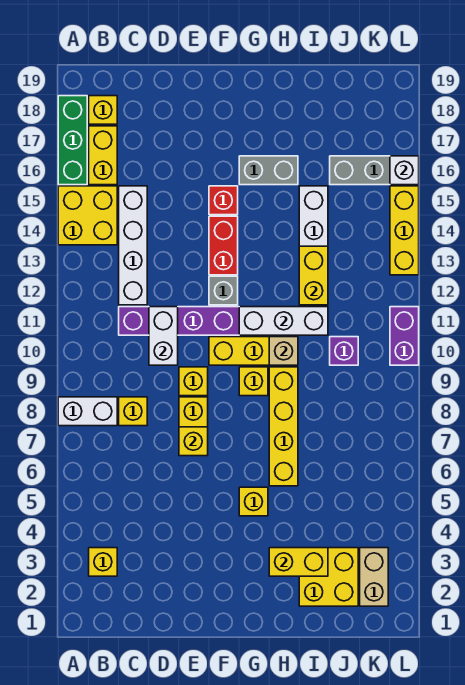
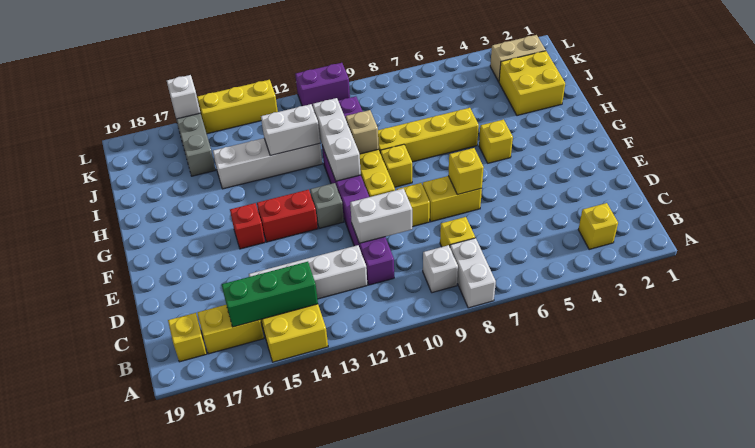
green 1x3 brick [58,96,87,185] -> green 1x3 brick moved to [222,262,318,327]
none -> white 1x1 brick [423,245,458,293]
grey 1x2 brick [239,156,298,185] -> none
yellow 1x2 brick [269,548,328,576] -> none
yellow 1x2 brick [299,246,328,305] -> white 1x2 brick [261,104,320,156]

